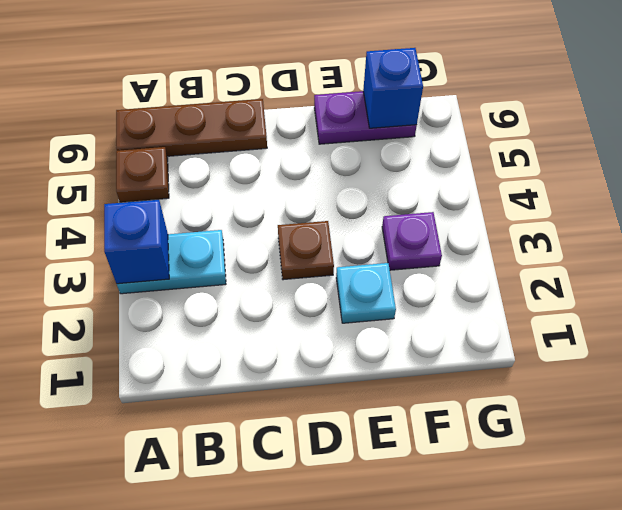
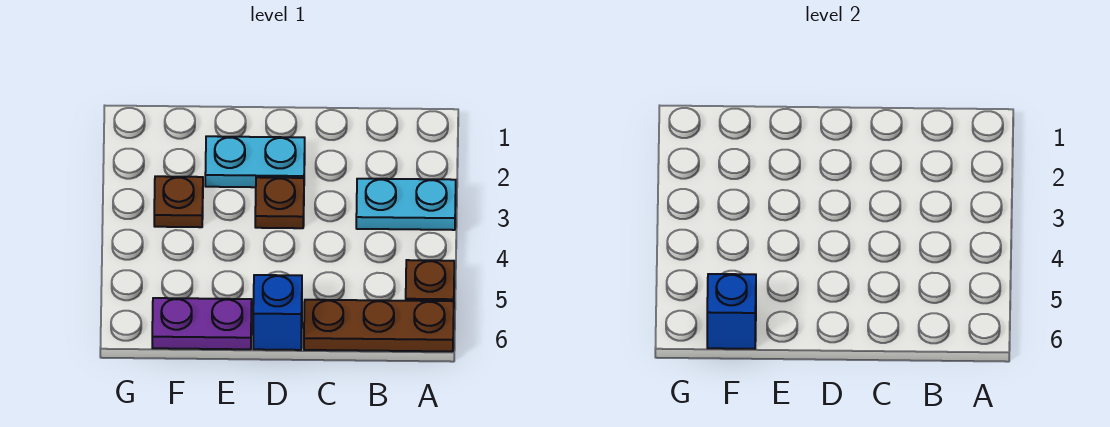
blue 1x1 brick [104,200,169,284] -> blue 1x1 brick moved to [253,275,302,350]
cyan 1x1 plate [336,263,396,323] -> cyan 1x2 plate [205,136,305,187]
purple 1x1 plate [382,212,442,270] -> brown 1x1 plate [154,176,203,227]

